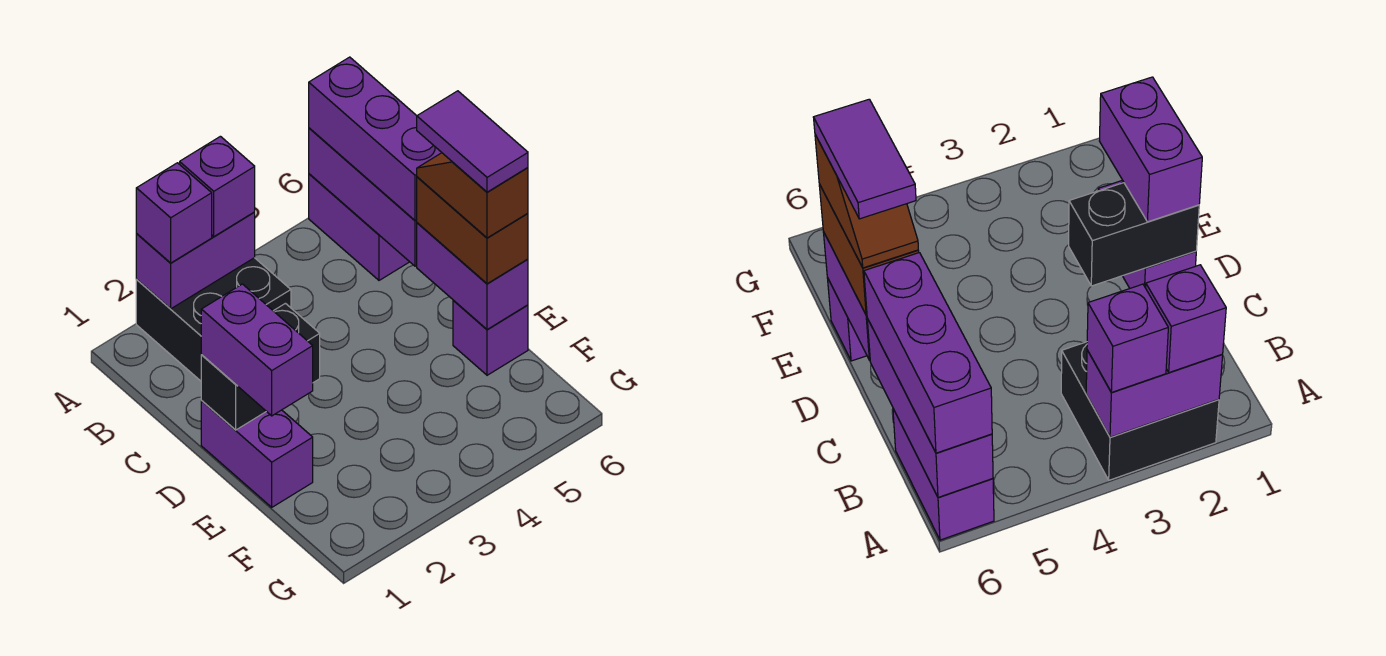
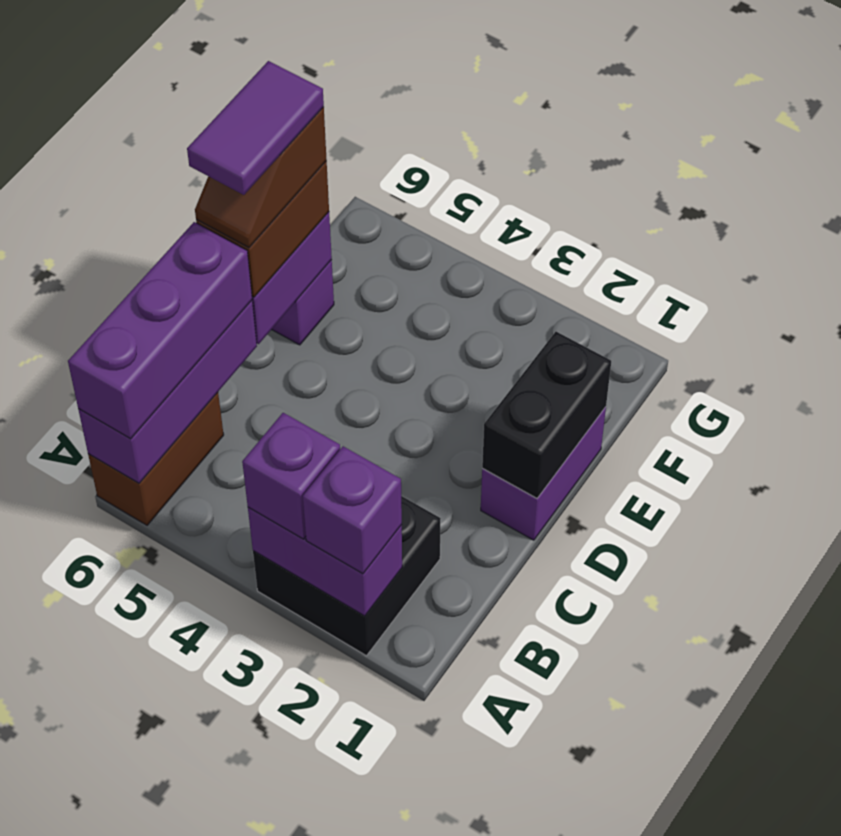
purple 1x2 brick [309,174,409,280] -> brown 1x2 brick [88,392,224,525]
black 1x2 brick [201,303,320,430] -> black 1x2 brick turned to [482,332,611,498]
purple 1x2 brick [201,284,313,416] -> none

